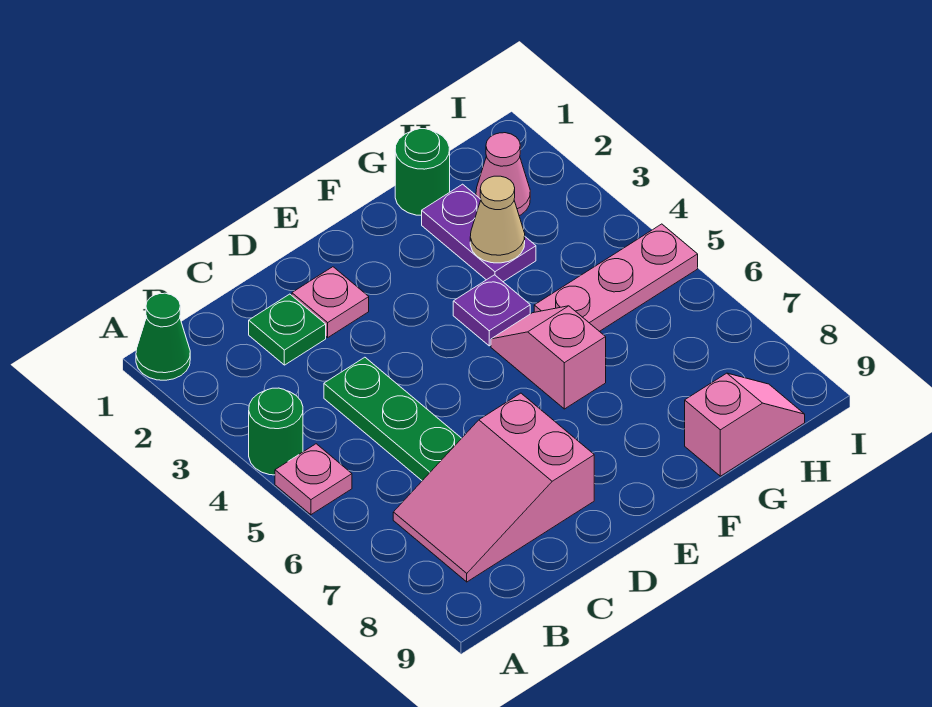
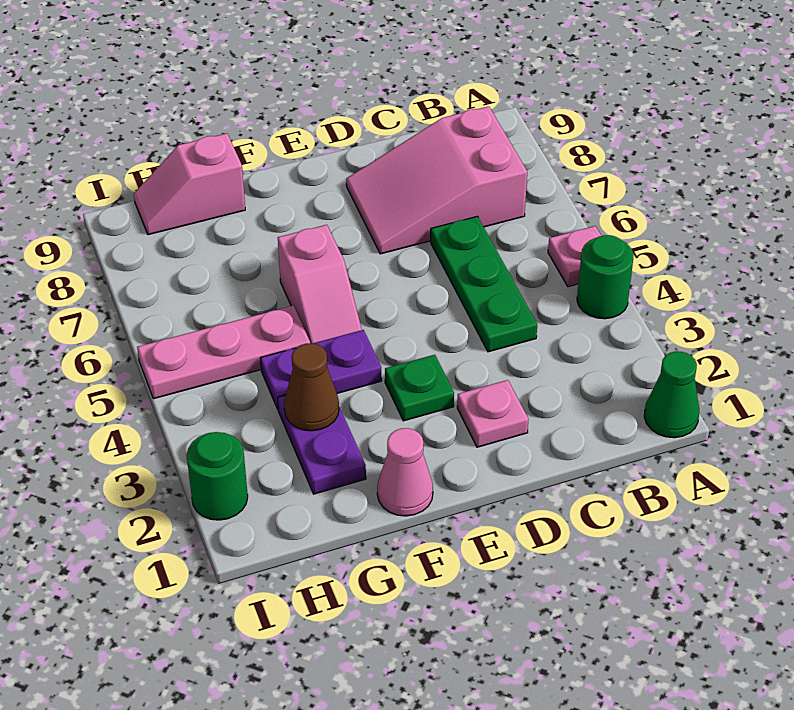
pink 2x3 slope [393,393,594,582] -> pink 2x3 slope turned to [346,106,527,254]
green 1x1 plate [249,294,326,365] -> green 1x1 plate moved to [385,355,454,421]
purple 1x1 plate [453,275,530,346] -> purple 1x2 plate [260,330,382,409]
green 1x1 round brick [395,129,450,216] -> green 1x1 round brick moved to [187,432,248,520]
tan 1x1 cone [470,176,525,263] -> brown 1x1 cone [284,344,339,431]
pink 1x1 cone [476,133,530,216] -> pink 1x1 cone moved to [377,428,433,516]

